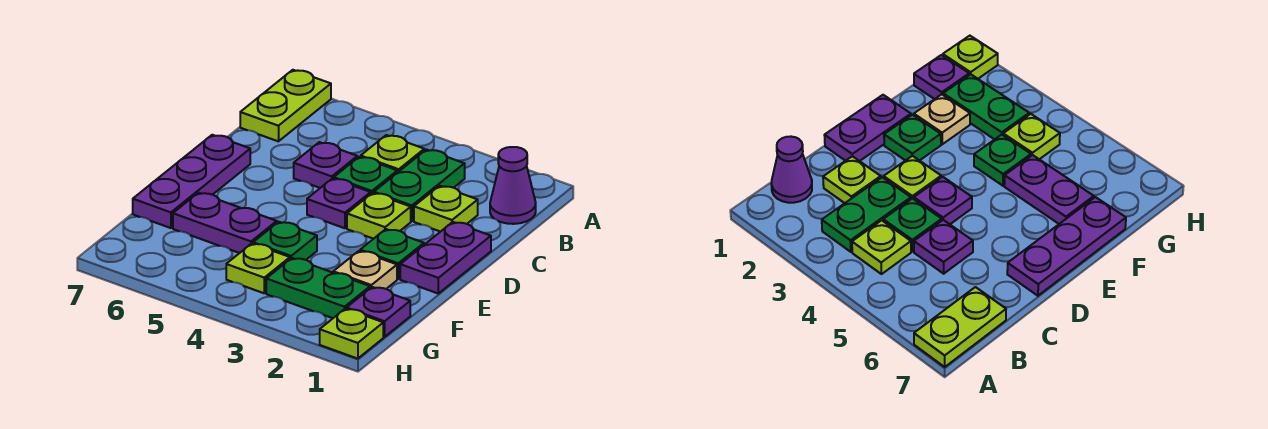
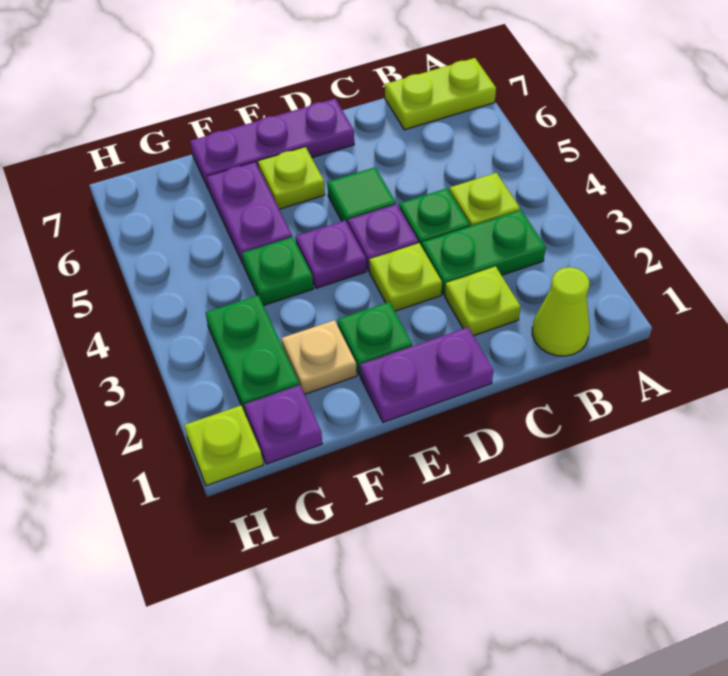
purple 1x1 cone [490,147,536,224] -> lime 1x1 cone [532,267,590,356]
purple 1x1 plate [294,142,357,188] -> purple 1x1 plate moved to [296,221,366,288]
none -> green 1x1 tile [328,167,396,224]
lime 1x1 plate [226,243,290,293] -> lime 1x1 plate moved to [258,147,325,209]

